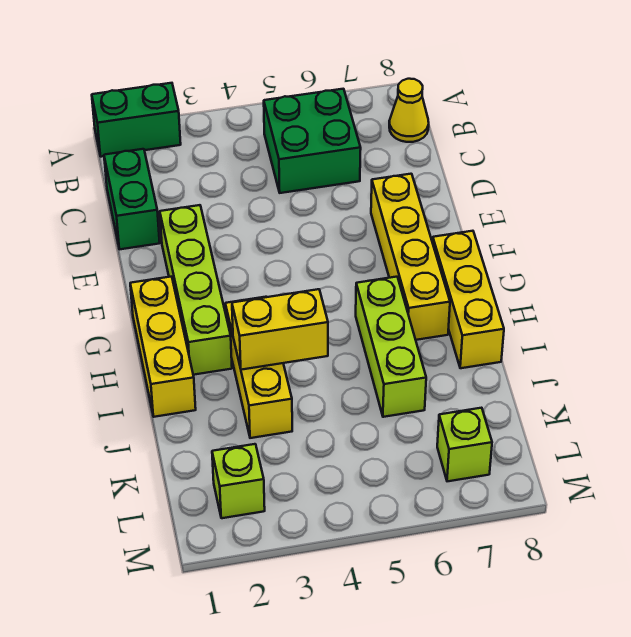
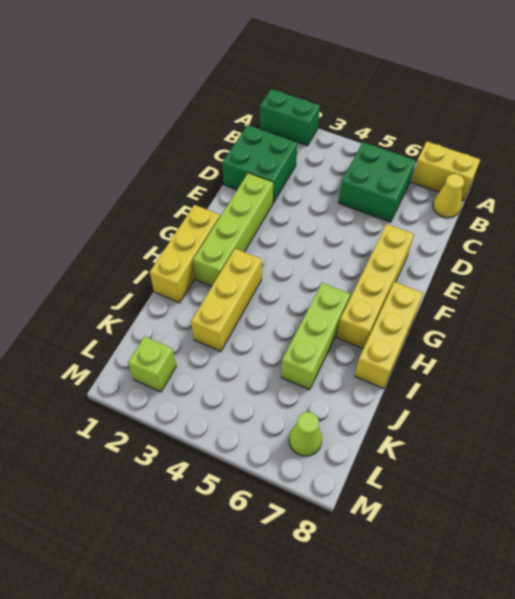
green 1x2 brick [104,149,160,249] -> green 2x2 brick [222,125,297,203]
yellow 1x2 brick [232,289,328,370] -> yellow 1x2 brick moved to [412,142,480,201]
lime 1x1 brick [437,408,492,481] -> lime 1x1 cone [289,412,322,456]

